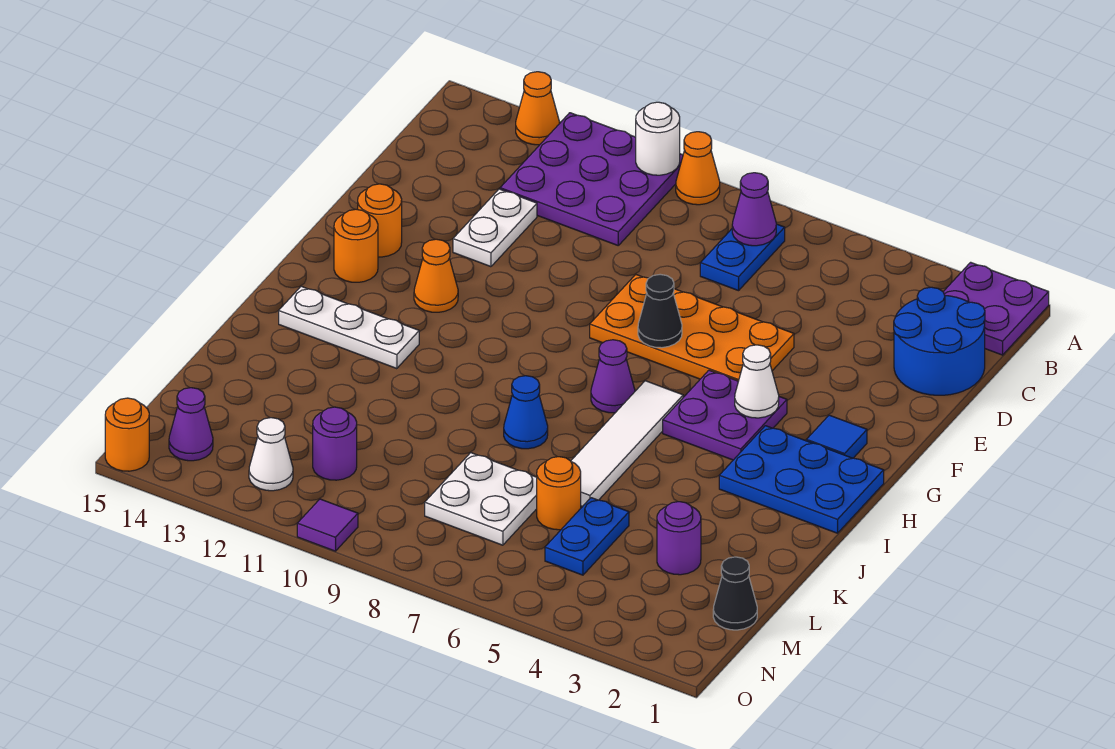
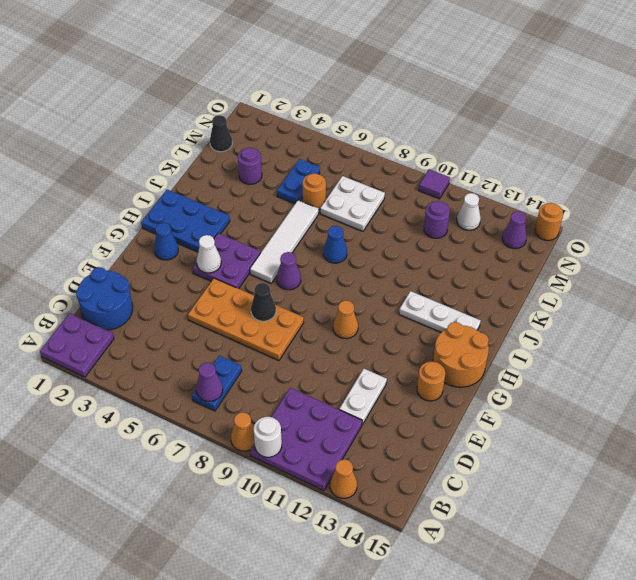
blue 1x1 tile [807,415,867,458] -> blue 1x1 cone [154,223,178,260]
orange 1x1 cone [414,239,458,312] -> orange 1x1 cone moved to [333,300,358,339]
orange 1x1 round brick [334,209,378,282] -> orange 2x2 round brick [433,322,489,387]

